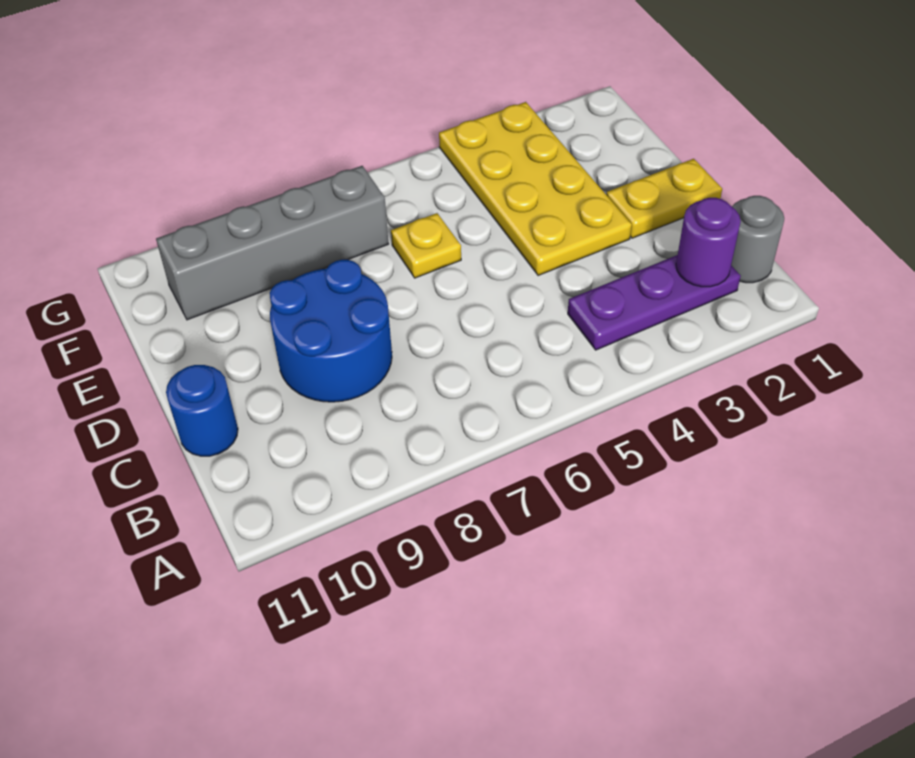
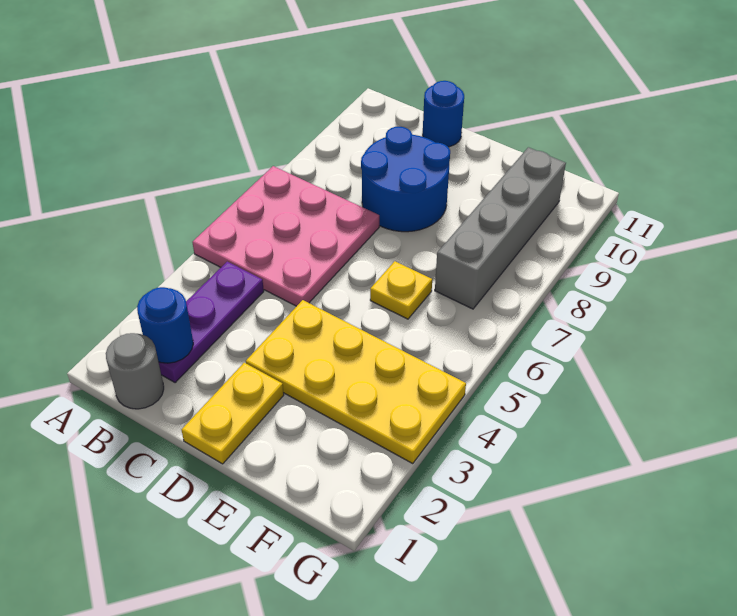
none -> pink 3x3 plate [193,166,379,306]
purple 1x1 round brick [676,198,741,287] -> blue 1x1 round brick [137,287,193,363]

